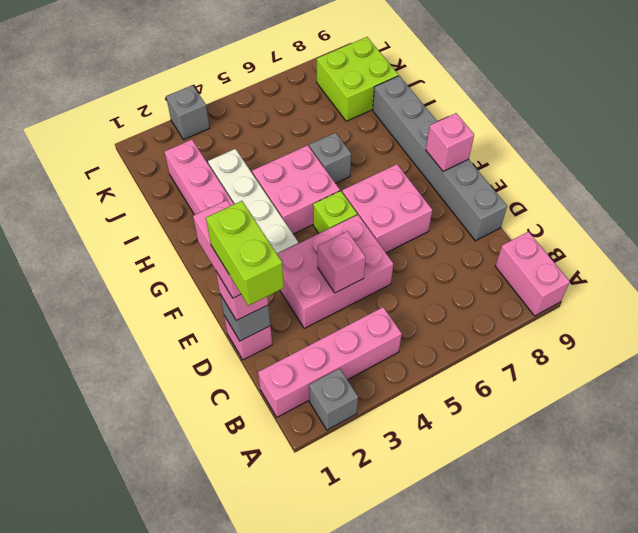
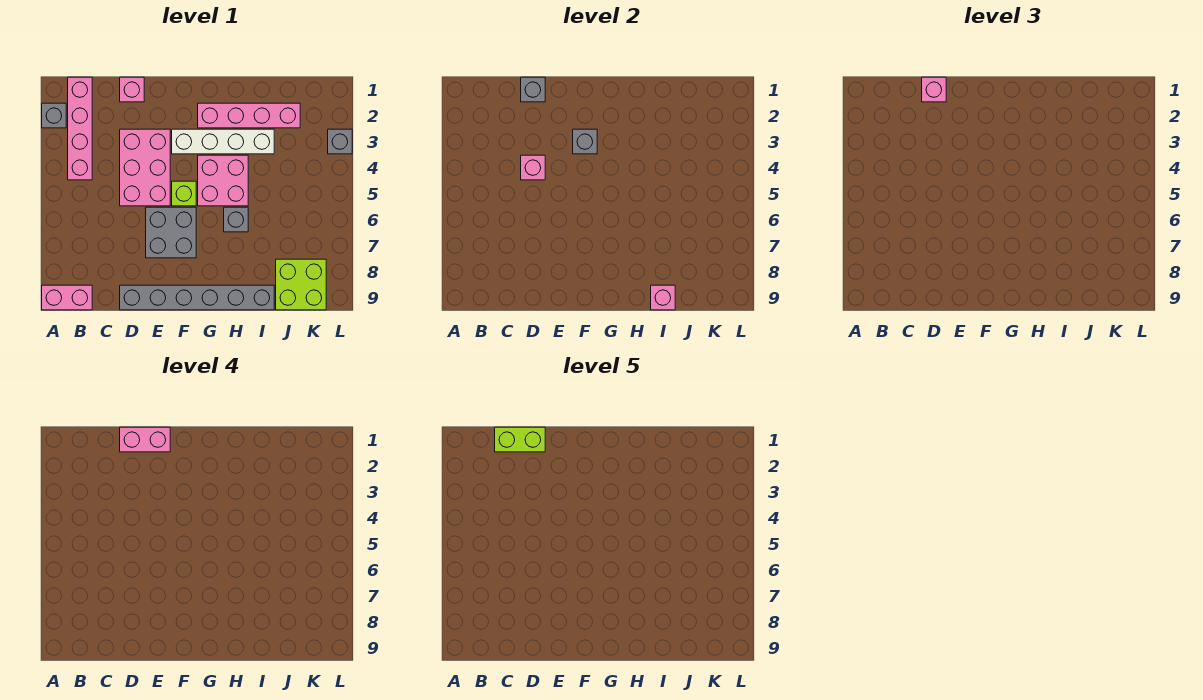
pink 2x2 brick [342,164,432,253] -> grey 2x2 brick [146,207,196,258]
none -> grey 1x1 brick [573,129,597,154]
pink 1x1 brick [426,113,474,171] -> pink 1x1 brick moved to [651,285,675,310]

